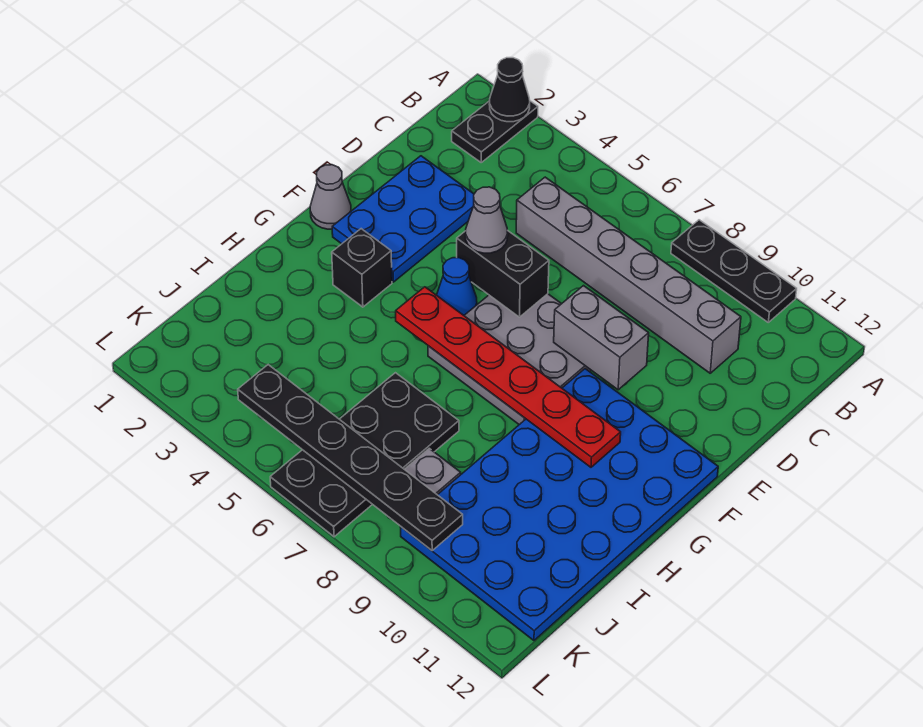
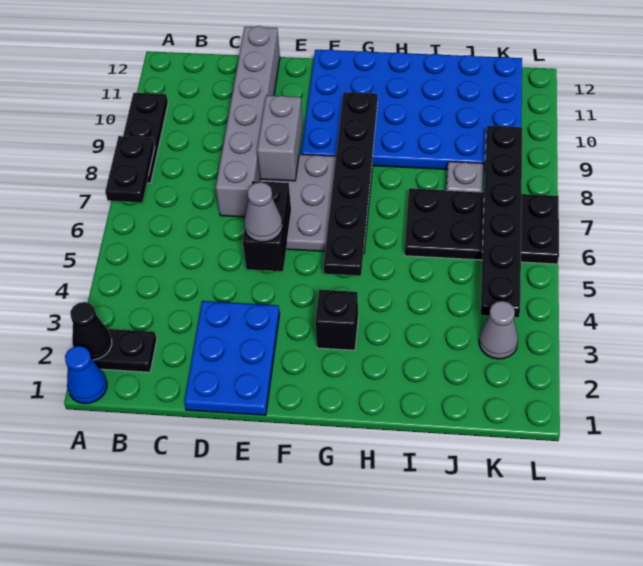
none -> black 1x2 plate [105,136,155,202]
grey 1x6 brick [516,177,741,373] -> grey 1x6 brick moved to [216,26,280,217]
blue 2x3 plate [332,156,474,282] -> blue 2x3 plate turned to [184,301,280,415]
grey 1x1 cone [310,165,351,229] -> grey 1x1 cone moved to [479,301,518,359]
blue 1x1 cone [437,258,477,315] -> blue 1x1 cone moved to [65,346,107,404]
red 1x6 plate [396,287,621,467] -> black 1x6 plate [324,92,378,276]

